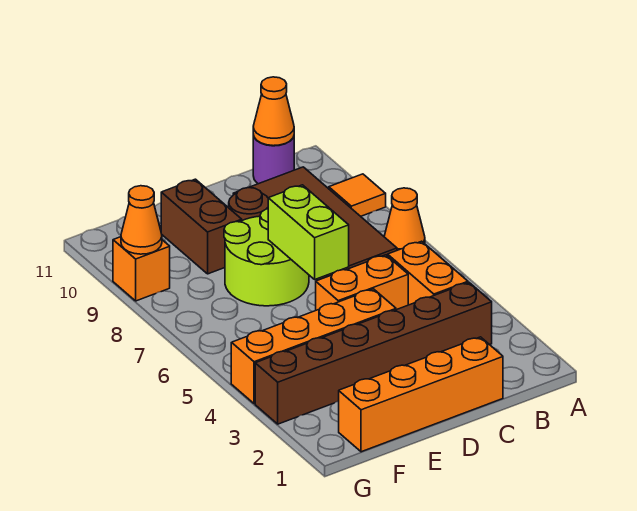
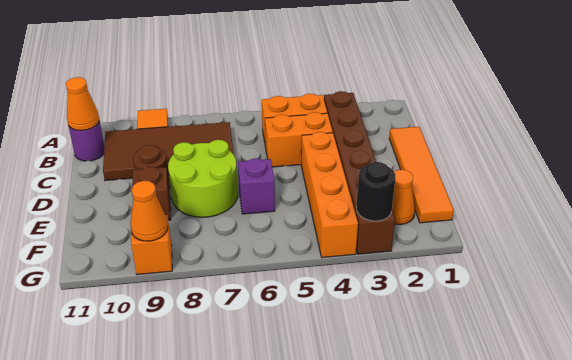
orange 1x1 cone [384,188,425,250] -> orange 1x1 cone moved to [392,170,415,224]
orange 1x4 brick [339,337,503,452] -> orange 1x4 tile [389,127,454,223]
orange 1x2 brick [316,255,408,310] -> orange 1x2 brick turned to [265,112,333,167]
lime 1x2 brick [268,185,349,279] -> none
none -> purple 1x1 brick [238,158,275,214]
brown 1x2 brick [161,179,242,274] -> brown 1x1 brick [132,167,171,220]
none -> black 1x1 round brick [356,162,396,221]

